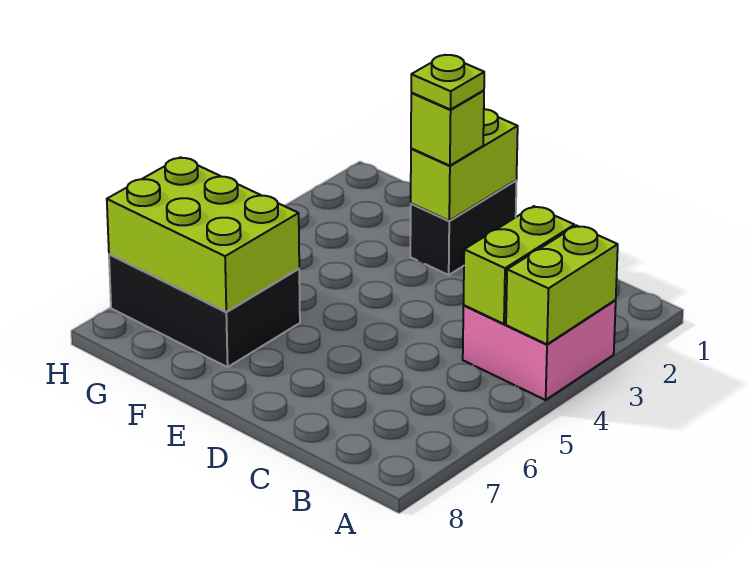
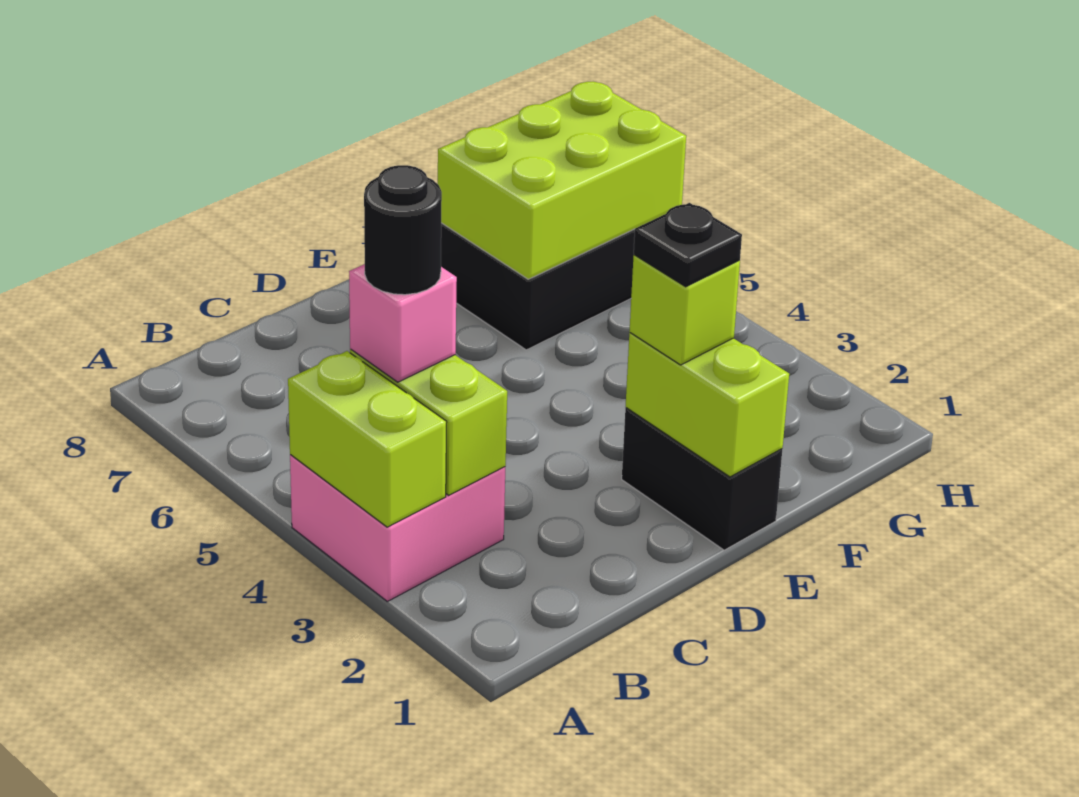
none -> pink 1x1 brick [349,264,457,382]
none -> black 1x1 round brick [364,165,442,295]
lime 1x1 plate [411,55,484,110] -> black 1x1 plate [634,203,742,287]

